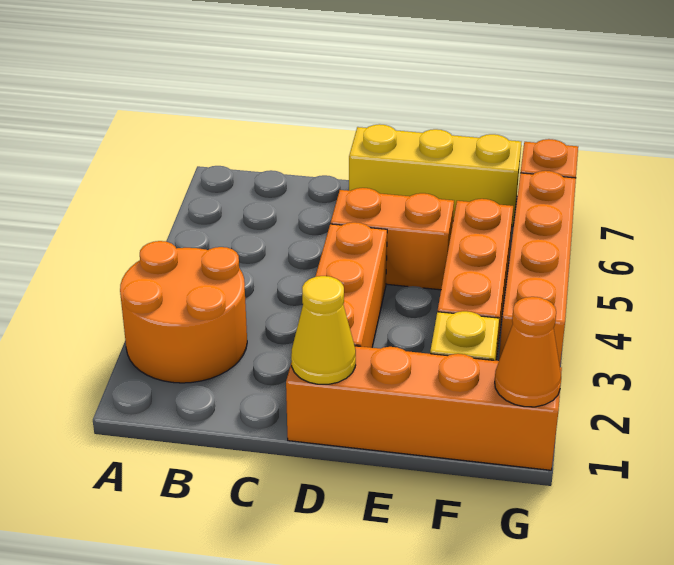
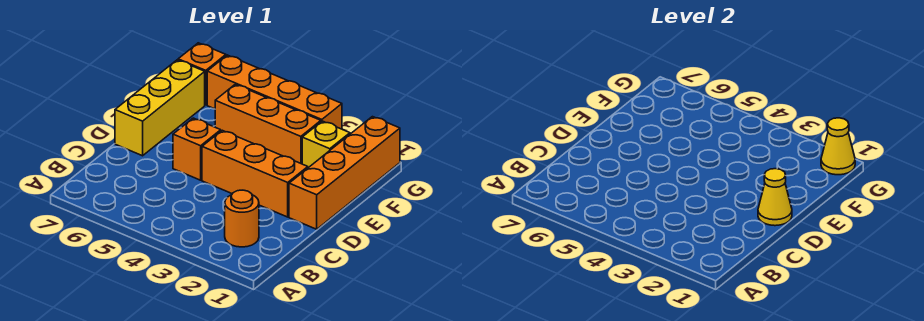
orange 2x2 round brick [120,241,247,383] -> orange 1x1 round brick [225,190,259,247]
orange 1x2 brick [331,188,454,290] -> orange 1x1 brick [173,118,221,180]
orange 1x1 cone [495,297,561,407] -> yellow 1x1 cone [821,118,855,175]

